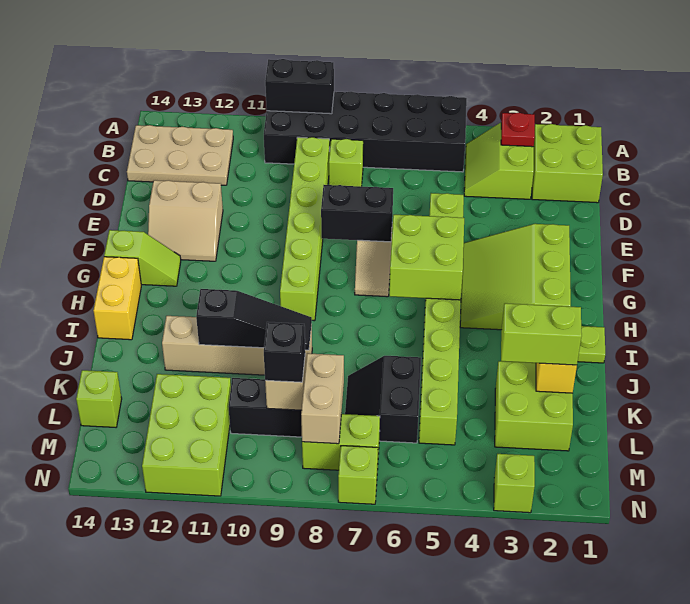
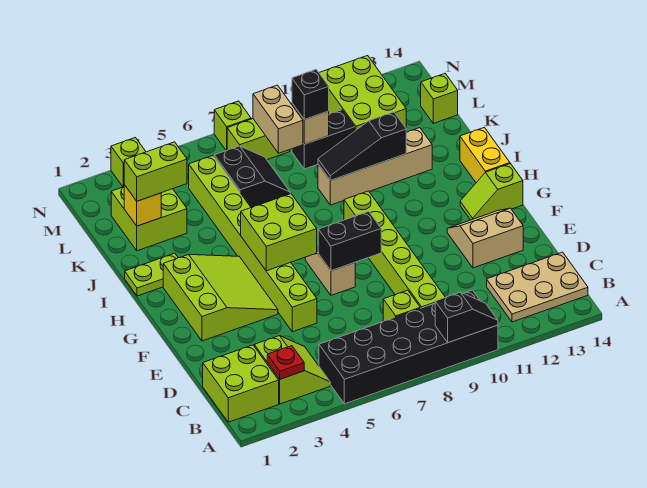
black 1x2 brick [265,59,334,114] -> black 1x2 slope [435,292,498,343]

